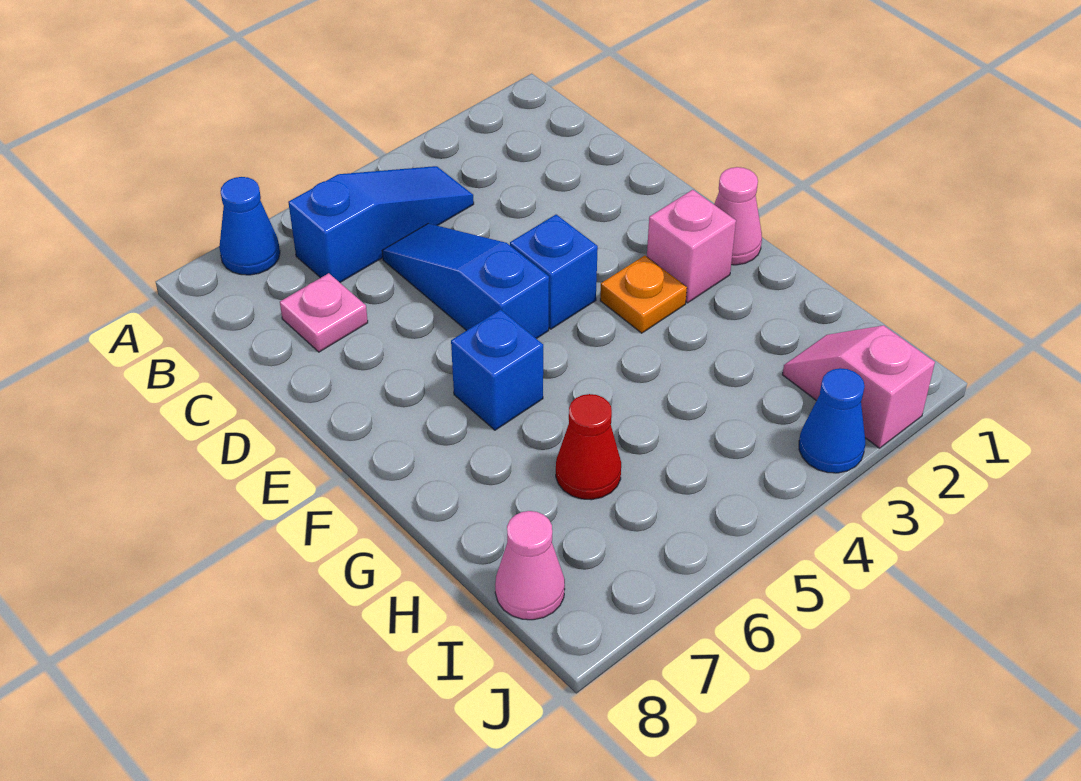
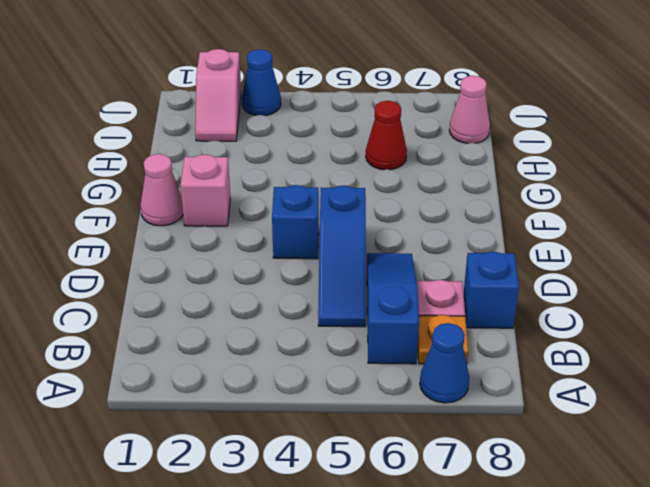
blue 1x3 slope [288,166,474,282] -> blue 1x3 slope turned to [367,253,419,364]
orange 1x1 plate [600,255,687,333] -> orange 1x1 plate moved to [418,315,468,364]
blue 1x1 brick [451,310,543,430] -> blue 1x1 brick moved to [464,252,519,328]

